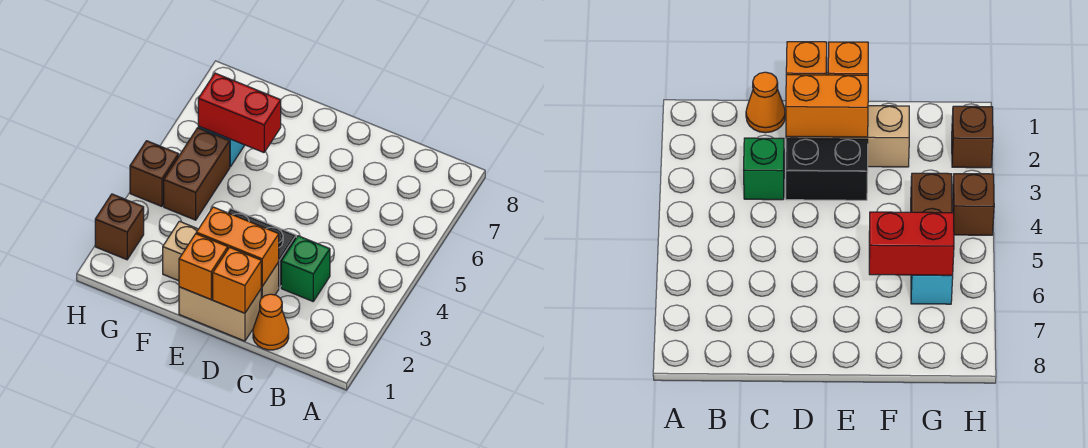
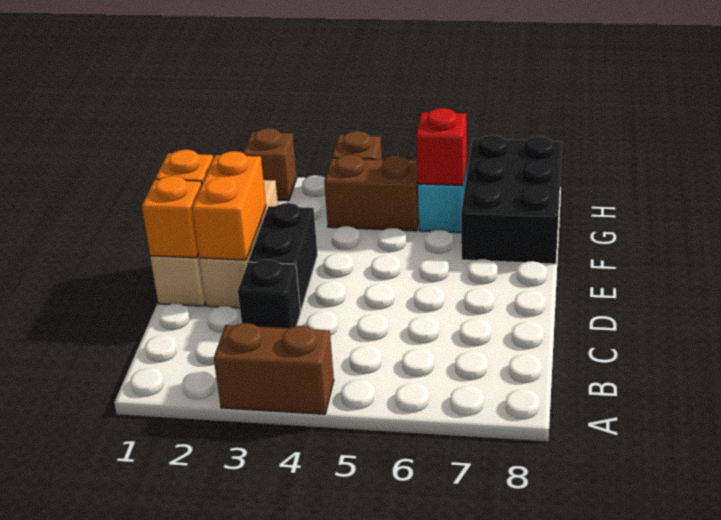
none -> brown 1x2 brick [214,323,334,414]
orange 1x1 cone [253,294,289,350] -> none
green 1x1 brick [281,236,330,301] -> black 1x1 brick [238,259,300,328]
red 1x2 brick [198,73,281,153] -> red 1x1 brick [416,108,467,185]
none -> black 2x3 brick [461,135,562,264]

